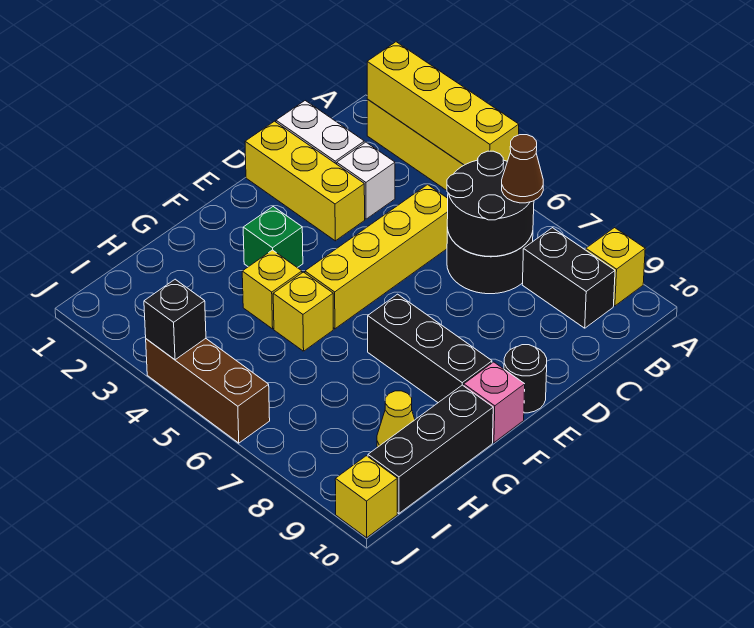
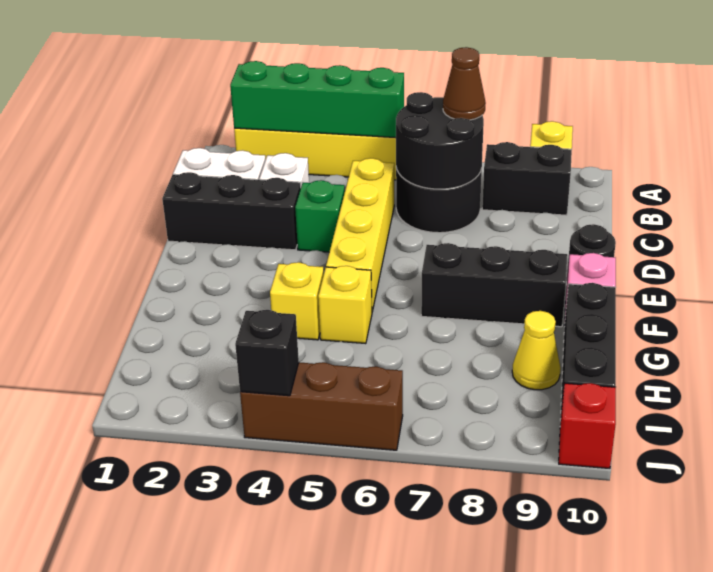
yellow 1x4 brick [367,42,519,165] -> green 1x4 brick [230,61,404,138]
yellow 1x3 brick [245,121,365,241] -> black 1x3 brick [162,172,301,250]
green 1x1 brick [243,207,303,268] -> green 1x1 brick moved to [295,180,345,252]
yellow 1x1 brick [335,456,397,538] -> red 1x1 brick [559,383,616,469]

